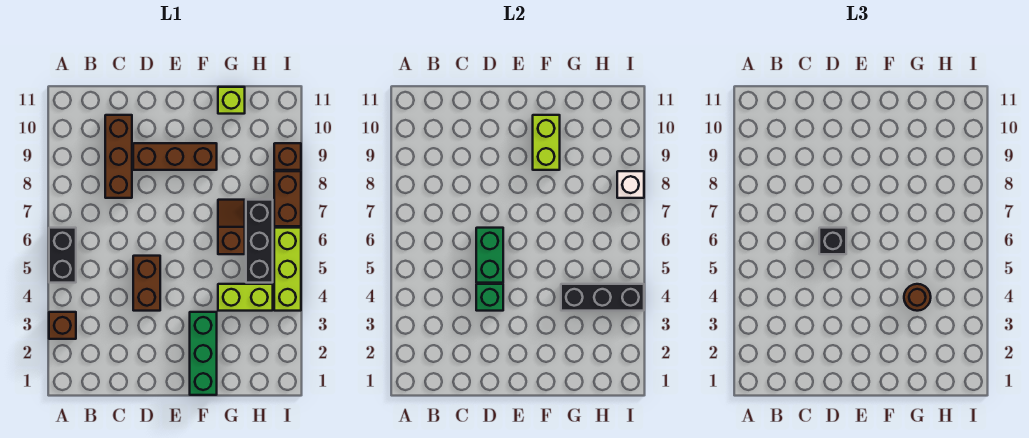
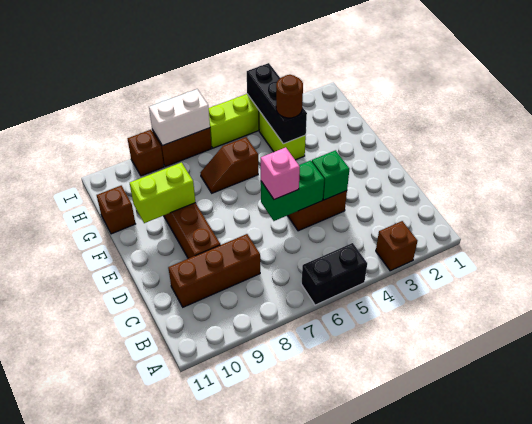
black 1x1 brick [819,228,846,254] -> pink 1x1 brick [261,147,300,200]
green 1x3 brick [190,312,217,395] -> none
lime 1x1 brick [218,87,245,114] -> brown 1x1 brick [97,186,135,234]
black 1x3 brick [246,200,273,283] -> none
white 1x1 brick [617,171,644,198] -> white 1x2 brick [149,89,210,146]

